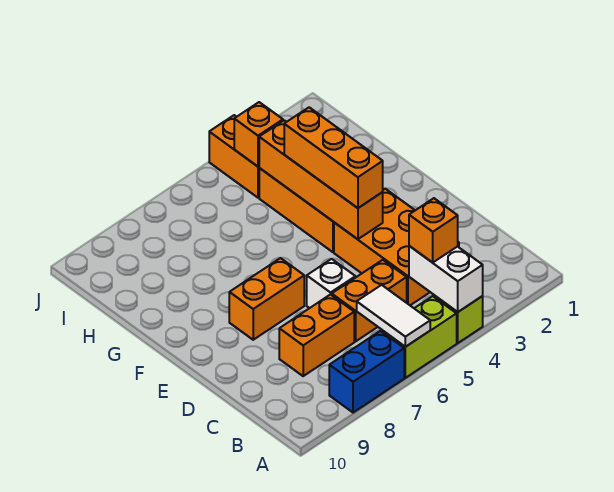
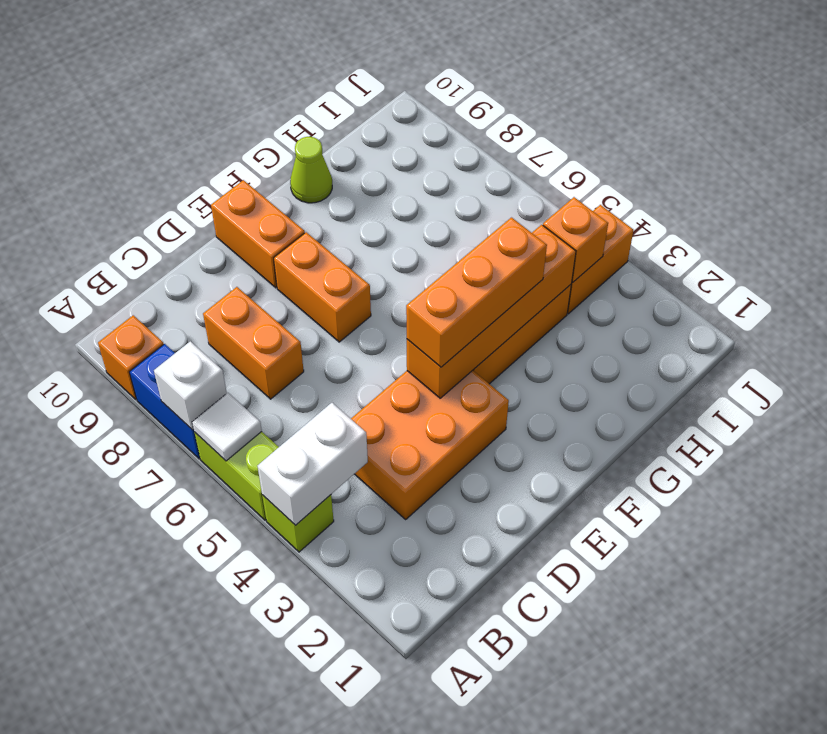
white 1x2 tile [357,285,430,347] -> white 1x1 tile [192,393,262,461]
orange 1x1 brick [409,198,458,263] -> orange 1x1 brick moved to [98,315,164,399]
orange 1x2 brick [332,260,407,341] -> orange 1x2 brick moved to [211,180,305,288]
white 1x1 brick [307,259,355,308] -> white 1x1 brick moved to [154,341,227,430]
none -> lime 1x1 cone [290,137,332,203]

